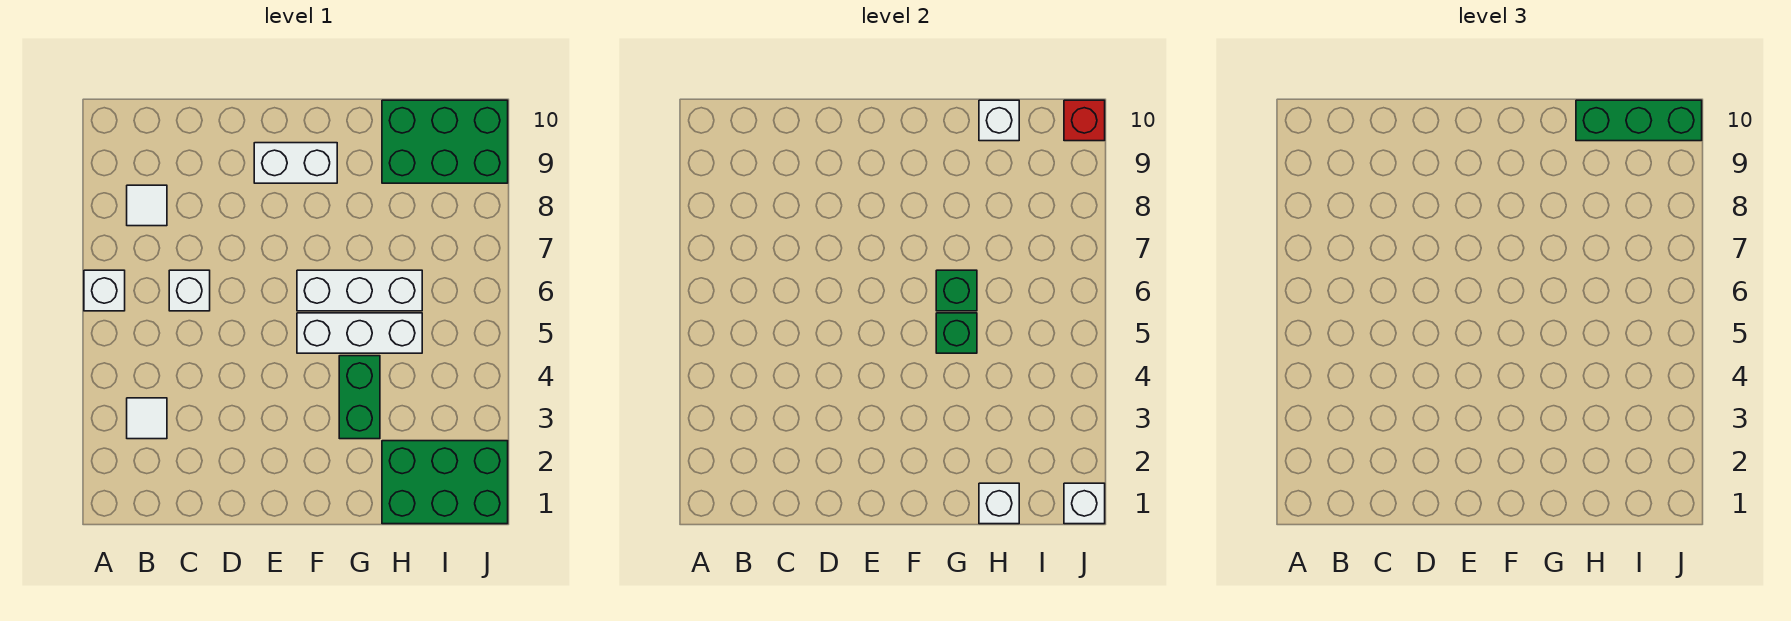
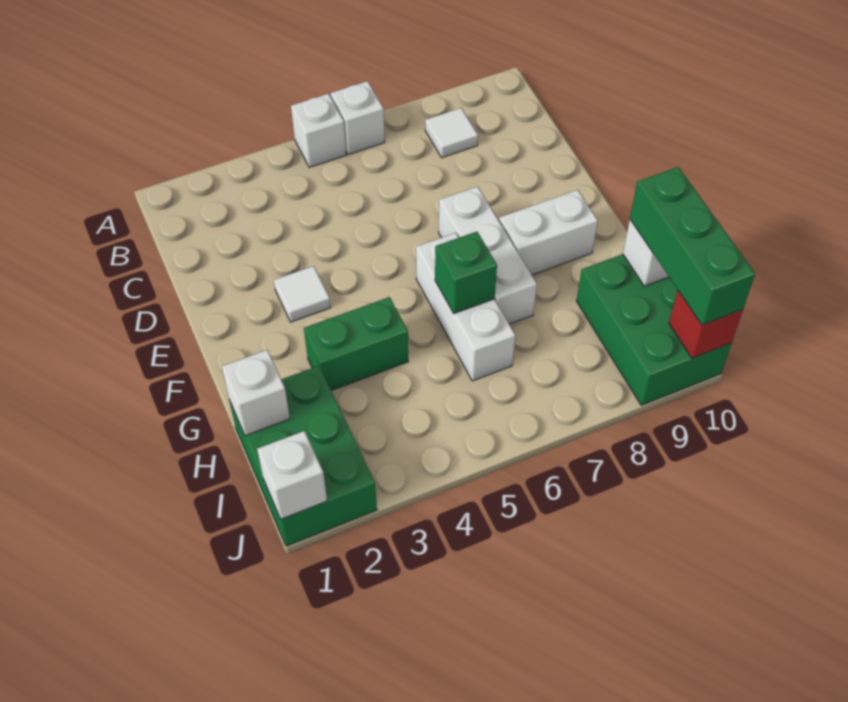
white 1x1 tile [127,398,167,439] -> white 1x1 tile moved to [274,266,331,322]
white 1x1 brick [169,270,210,311] -> white 1x1 brick moved to [291,94,346,167]
white 1x2 brick [254,143,337,183] -> white 1x2 brick turned to [499,190,598,275]
white 1x3 brick [297,313,422,353] -> white 1x3 brick moved to [439,186,537,324]
green 1x1 brick [936,313,977,353] -> none

